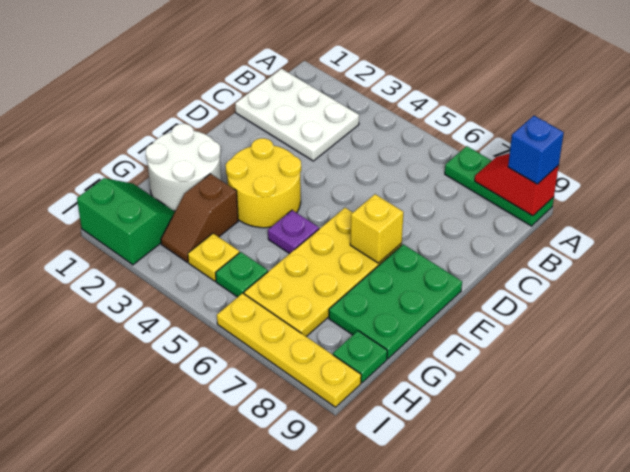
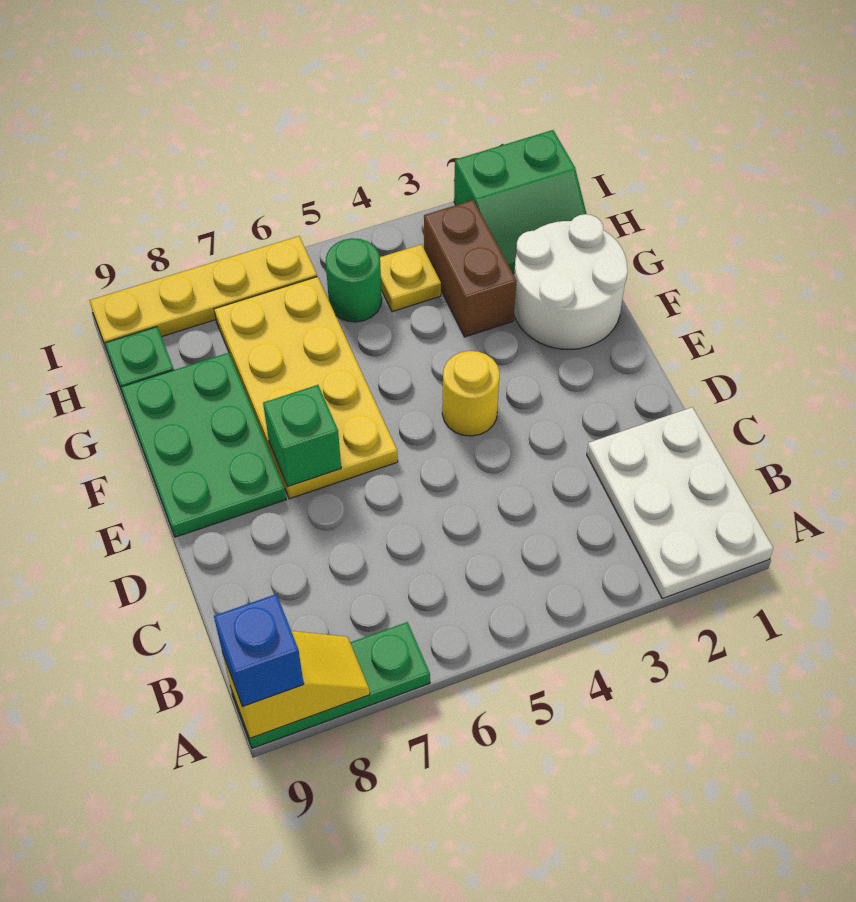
red 1x2 slope [475,153,559,216] -> yellow 1x2 slope [223,631,370,738]
white 2x3 plate [235,69,359,161] -> white 2x3 plate turned to [587,407,773,599]
yellow 2x2 round brick [226,138,301,228] -> yellow 1x1 round brick [442,351,500,436]
yellow 1x1 brick [350,194,403,263] -> green 1x1 brick [263,385,341,487]
purple 1x1 plate [268,210,319,254] -> none
brown 1x2 slope [161,174,238,262] -> brown 1x2 brick [424,200,516,337]
green 1x1 plate [216,252,268,297] -> green 1x1 round brick [326,238,382,322]

